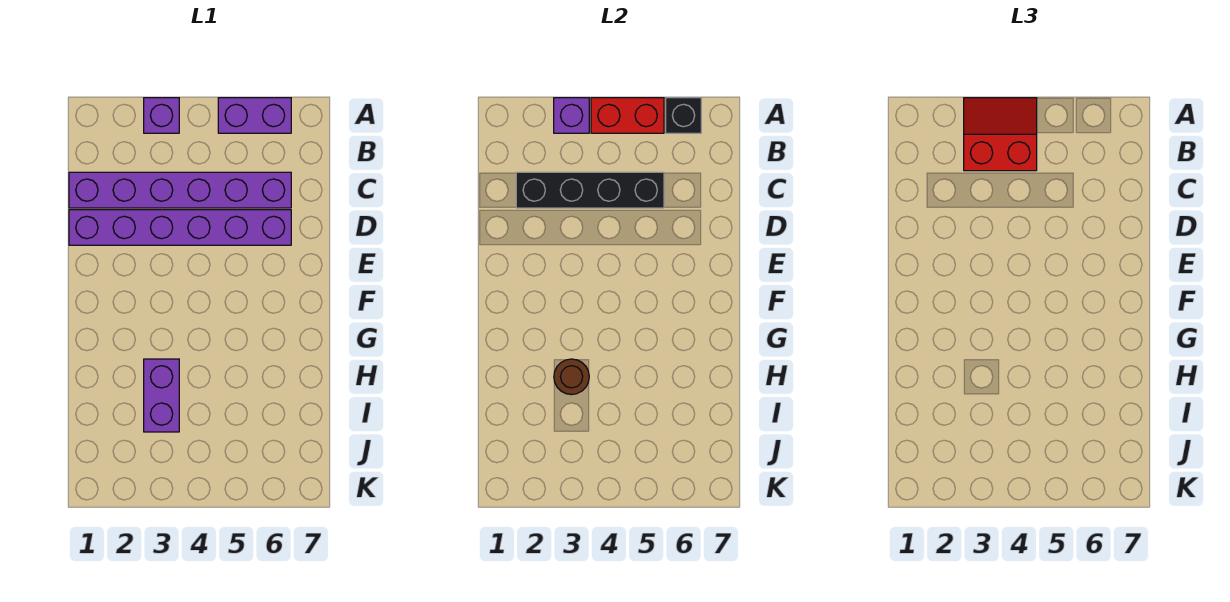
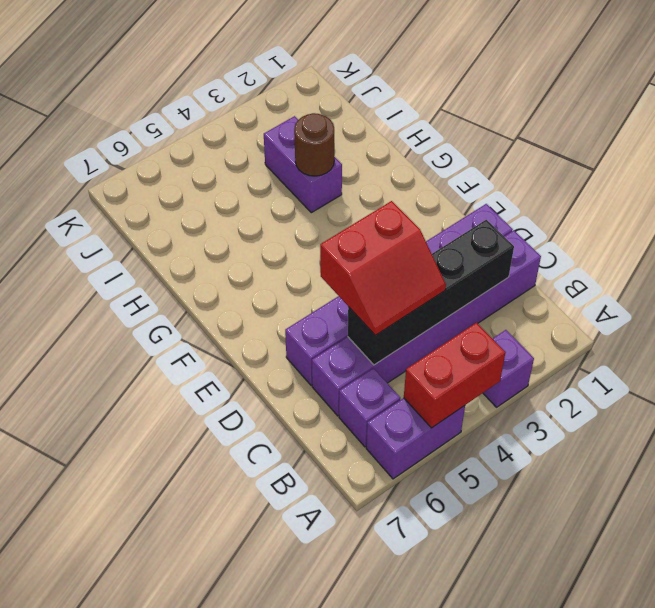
purple 1x1 brick [554,98,589,133] -> purple 1x1 brick moved to [339,368,400,447]
red 2x2 slope [964,98,1037,171] -> red 2x2 slope moved to [320,201,446,335]
black 1x1 brick [666,98,701,133] -> none

